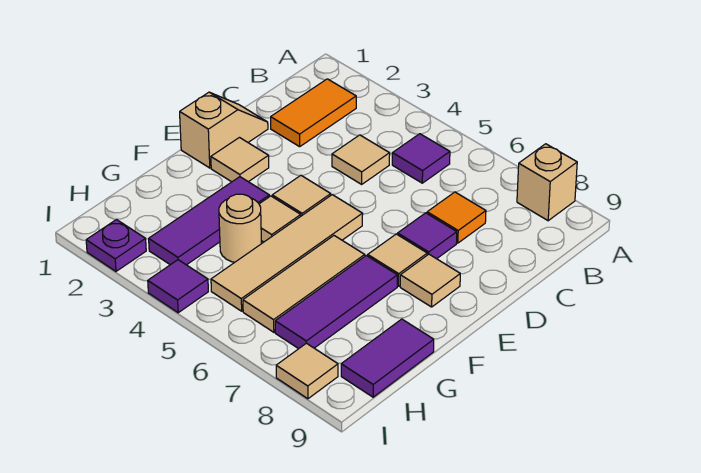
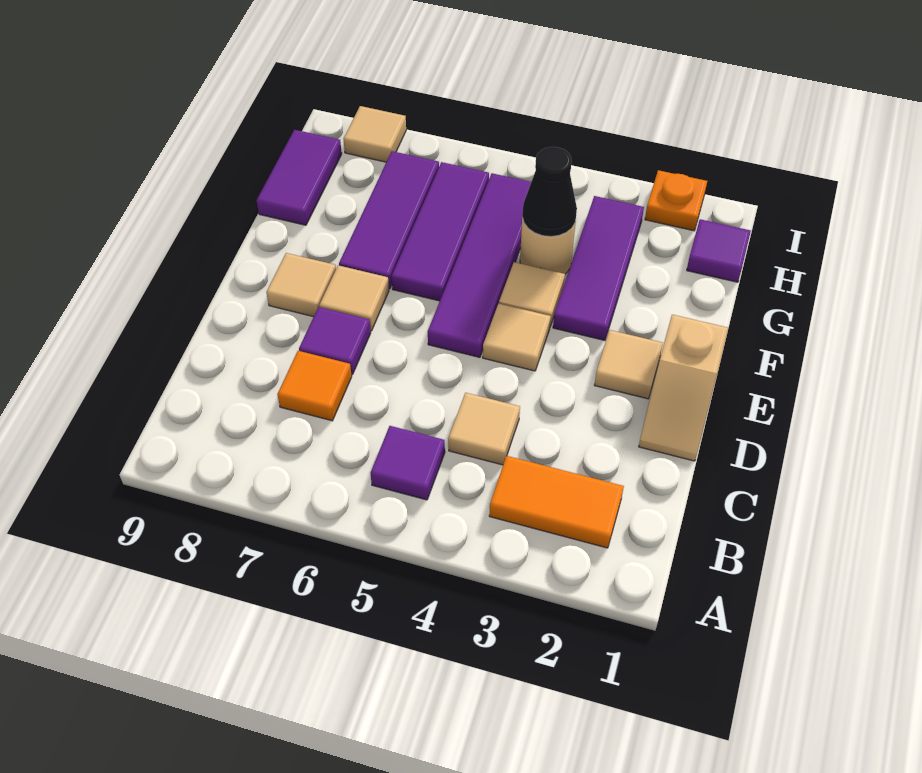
tan 1x1 brick [517,144,577,221] -> none
orange 1x2 tile [271,79,356,147] -> orange 1x2 tile turned to [489,456,624,548]
tan 1x4 tile [211,195,363,311] -> purple 1x4 tile [428,173,531,357]
tan 1x3 tile [243,236,365,332] -> purple 1x3 tile [392,162,489,301]
none -> black 1x1 cone [522,147,577,237]
purple 1x1 plate [86,219,146,271] -> orange 1x1 plate [645,170,707,231]
purple 1x1 tile [148,260,208,313] -> purple 1x1 tile moved to [687,219,751,282]

